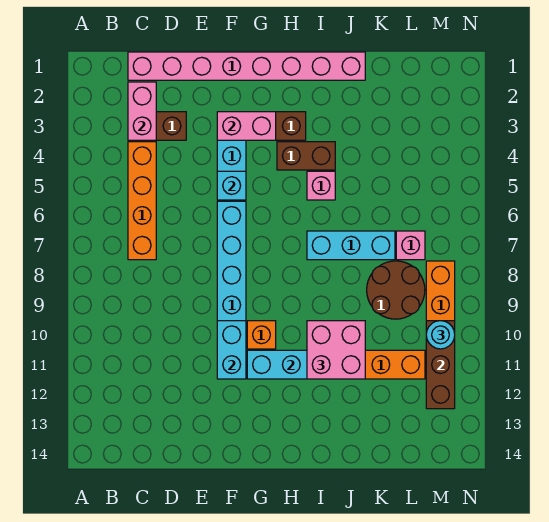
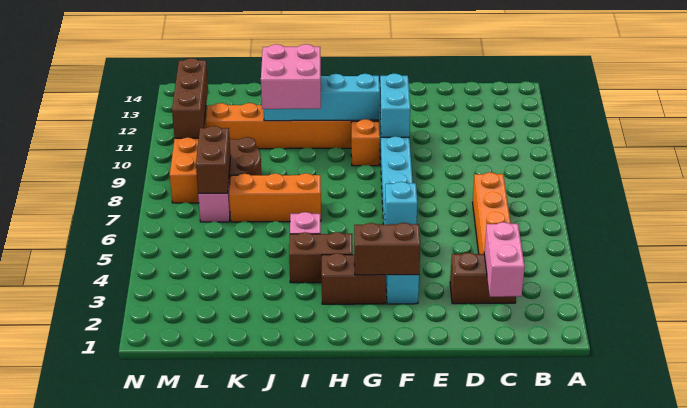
pink 1x8 brick [128,52,365,80] -> none
pink 1x2 brick [217,112,276,140] -> brown 1x2 brick [354,223,420,275]
cyan 1x3 brick [307,231,395,260] -> orange 1x3 brick [229,173,321,222]
none -> brown 1x2 brick [196,126,231,193]
cyan 1x1 round brick [426,321,455,349] -> none

